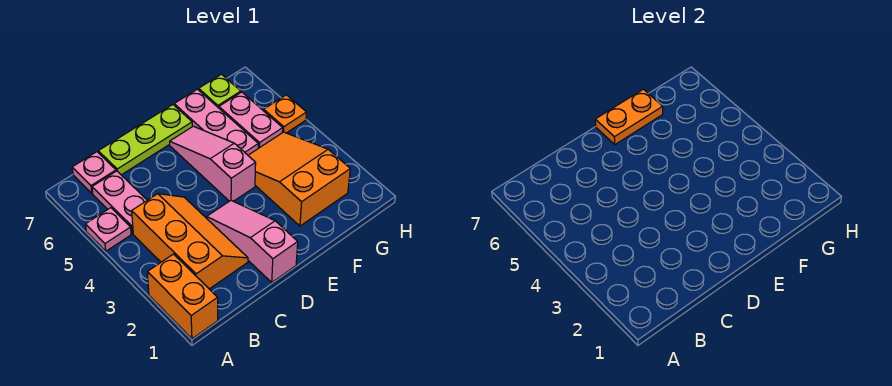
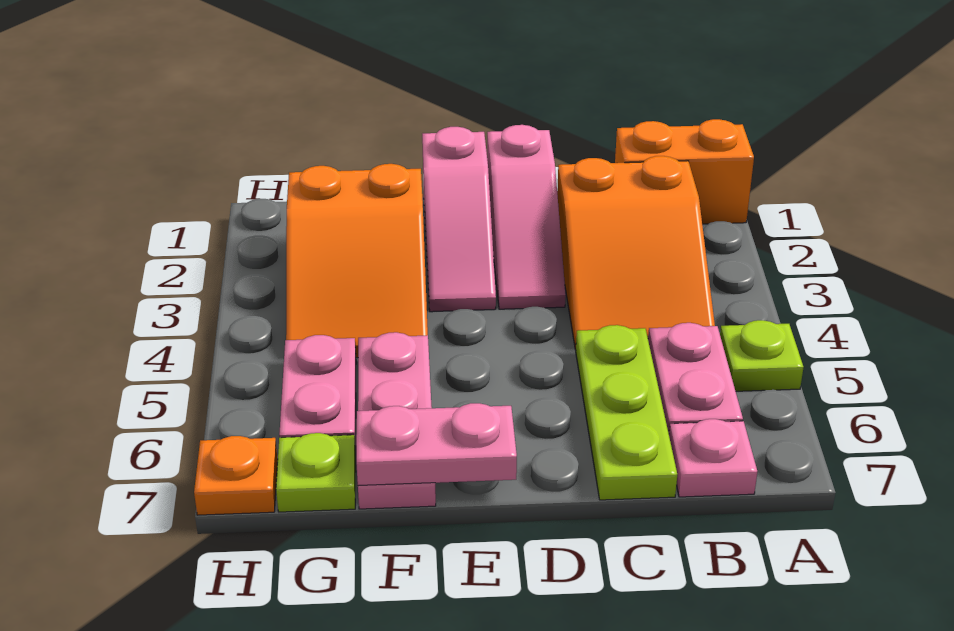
orange 1x2 brick [147,254,218,339] -> orange 1x2 brick turned to [615,119,754,224]
pink 1x1 plate [85,208,131,251] -> lime 1x1 plate [720,320,804,391]
orange 2x3 slope [132,194,248,289] -> orange 2x3 slope turned to [557,156,715,350]
lime 1x3 plate [98,105,192,175] -> lime 1x3 plate turned to [576,325,677,500]
pink 1x3 slope [170,126,256,201] -> pink 1x3 slope moved to [422,127,496,312]
orange 1x2 plate [595,89,663,145] -> pink 1x2 plate [356,403,517,486]
orange 1x1 plate [264,95,307,133] -> orange 1x1 plate moved to [194,436,278,515]

